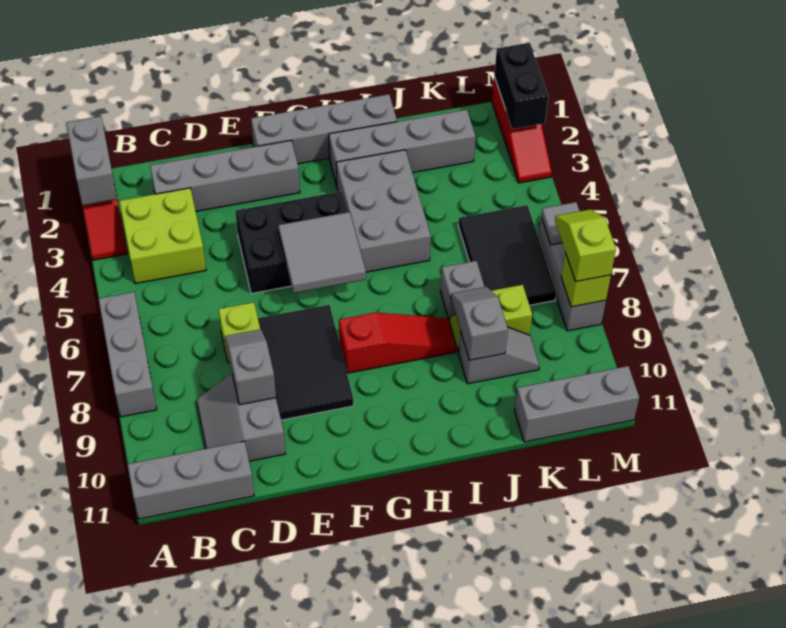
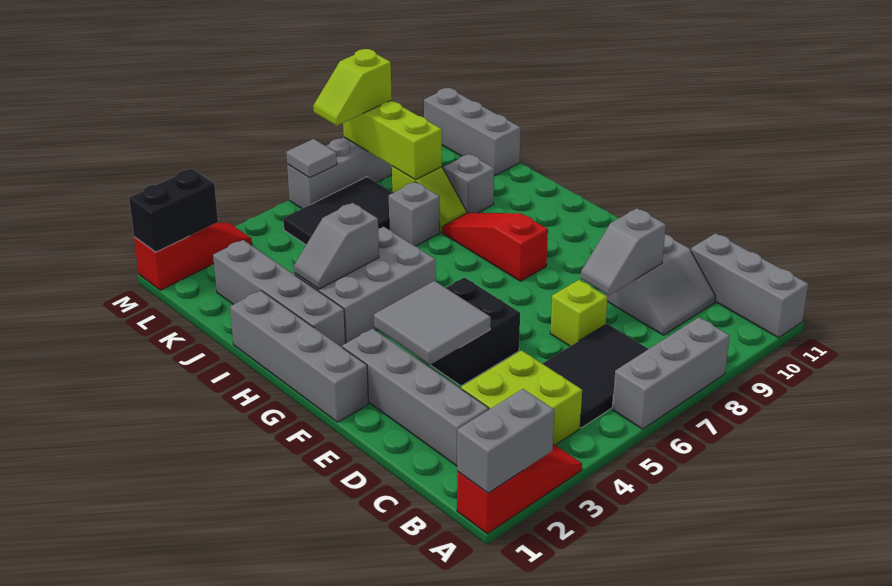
black 2x3 brick [235,191,348,294] -> black 2x2 brick [431,277,520,386]
black 2x3 tile [258,305,354,420] -> black 2x3 tile moved to [542,324,648,428]
grey 2x2 tile [278,212,366,293] -> grey 2x2 tile moved to [374,281,491,365]
grey 1x2 slope [451,287,508,360] -> grey 1x2 slope moved to [294,203,379,289]
lime 1x1 brick [561,253,611,307] -> lime 1x3 brick [343,100,442,180]

